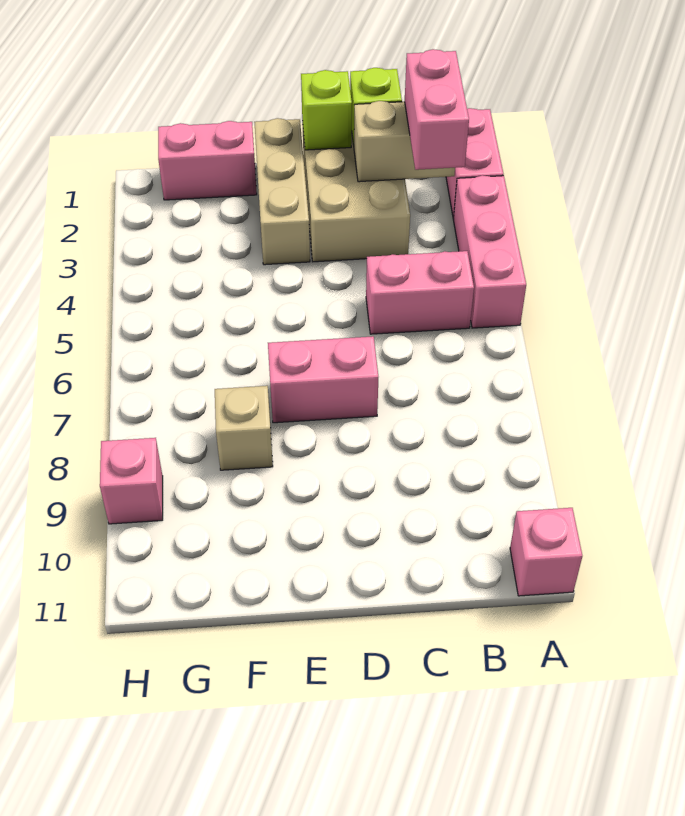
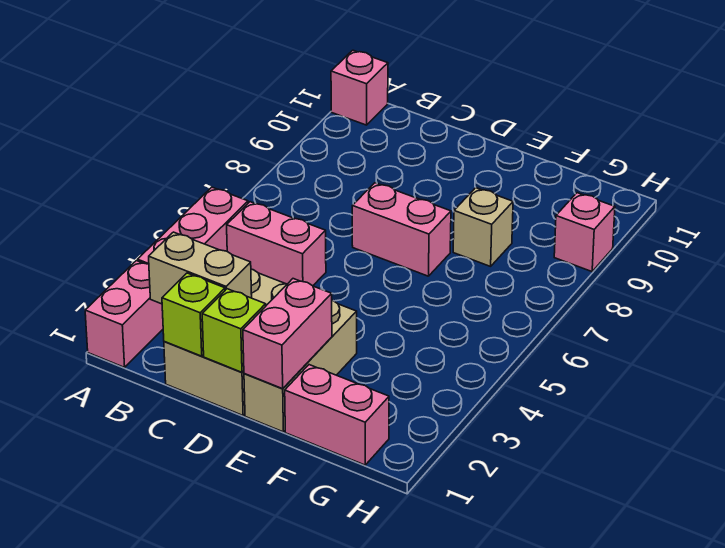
pink 1x2 brick [405,49,469,170] -> pink 1x2 brick moved to [243,279,332,389]

